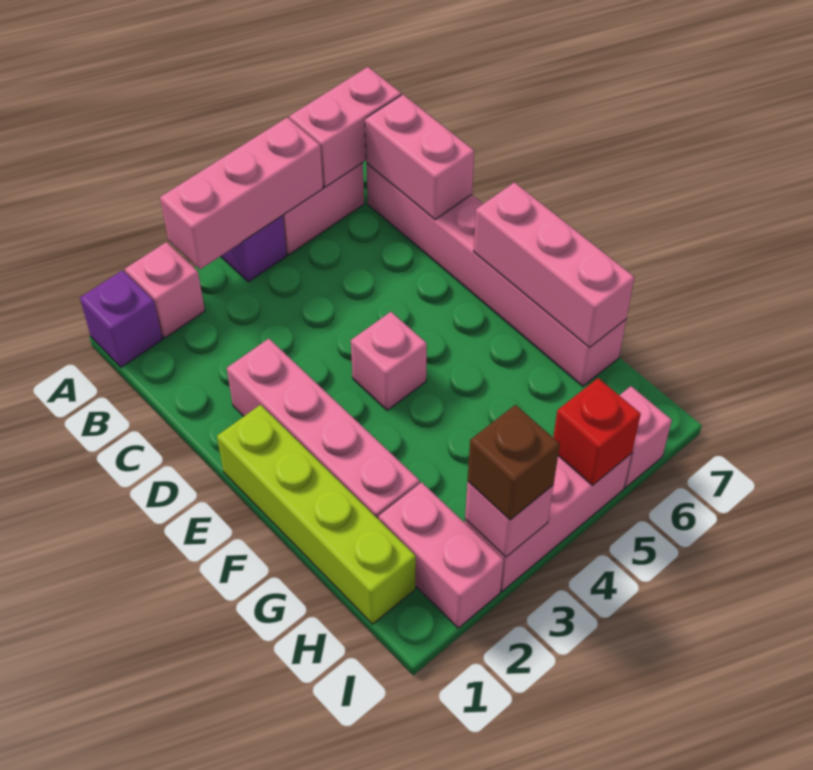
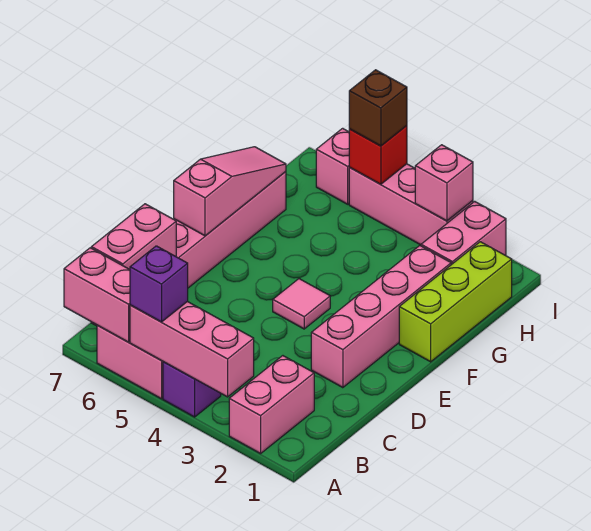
purple 1x1 brick [80,270,162,367] -> purple 1x1 brick moved to [130,246,188,322]
pink 1x1 brick [125,242,205,338] -> pink 1x2 brick [229,356,314,454]
lime 1x4 brick [217,405,416,624] -> lime 1x3 brick [399,242,512,362]
pink 1x1 brick [351,312,427,410] -> pink 1x1 tile [273,279,330,329]
pink 1x3 brick [474,182,635,348] -> pink 1x3 slope [174,147,286,236]
brown 1x1 brick [468,405,560,520] -> brown 1x1 brick moved to [349,70,407,146]

